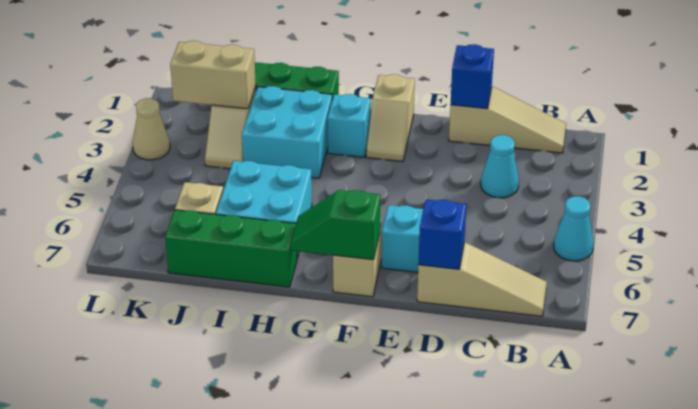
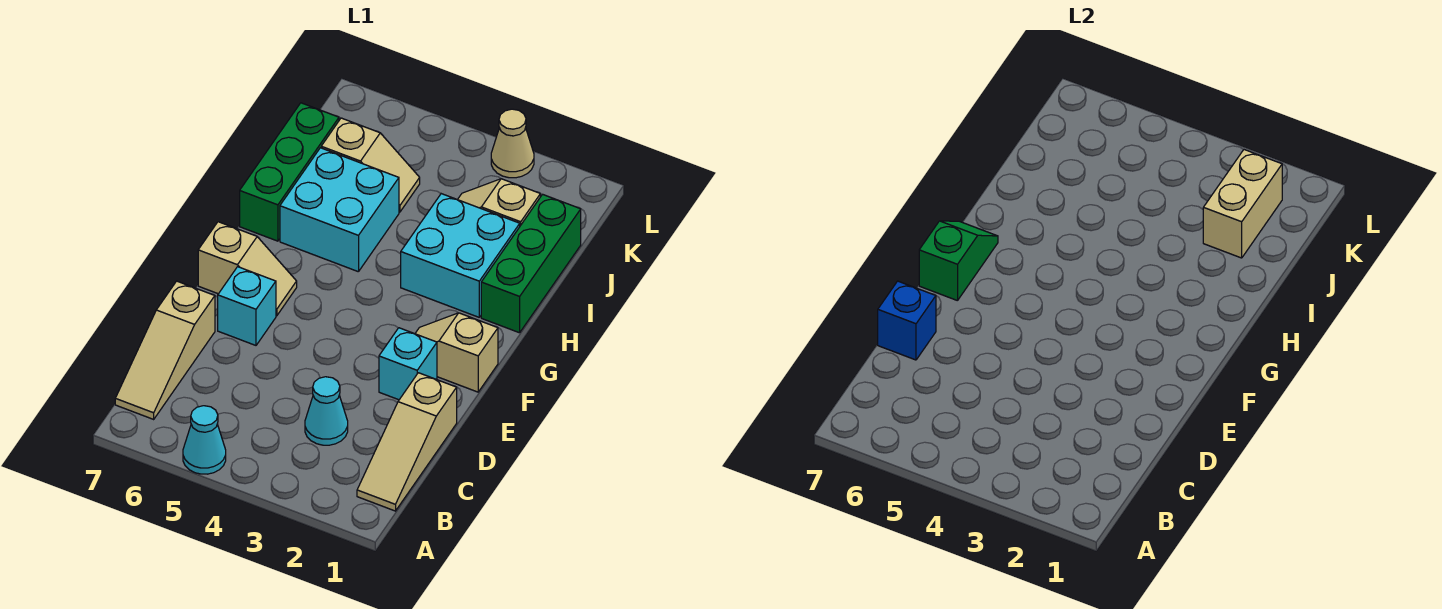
blue 1x1 brick [451,44,494,109] -> none
cyan 1x1 brick [328,94,371,157] -> cyan 1x1 brick moved to [379,328,437,400]

